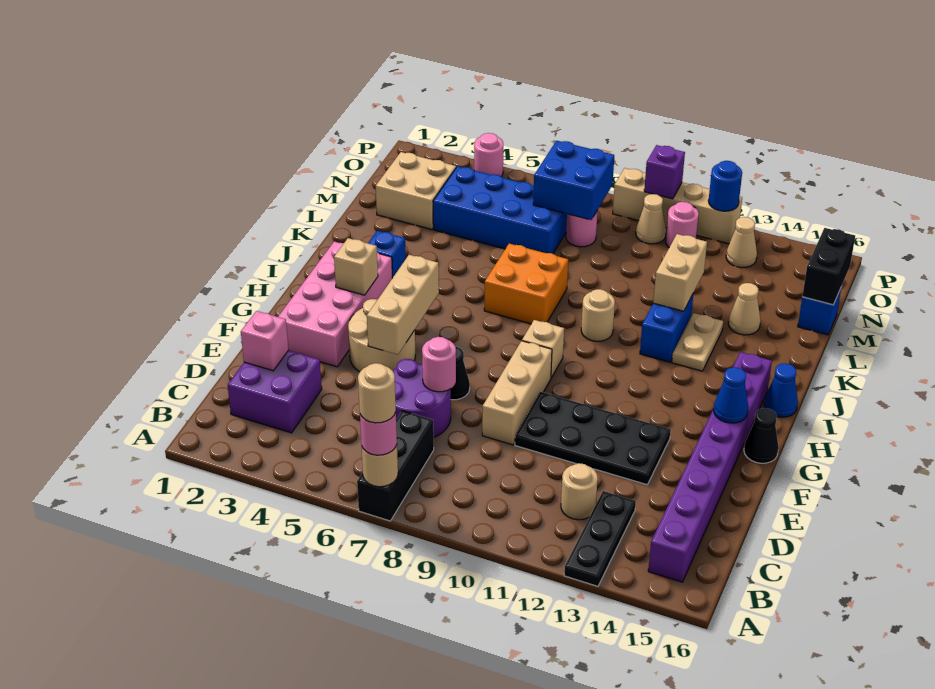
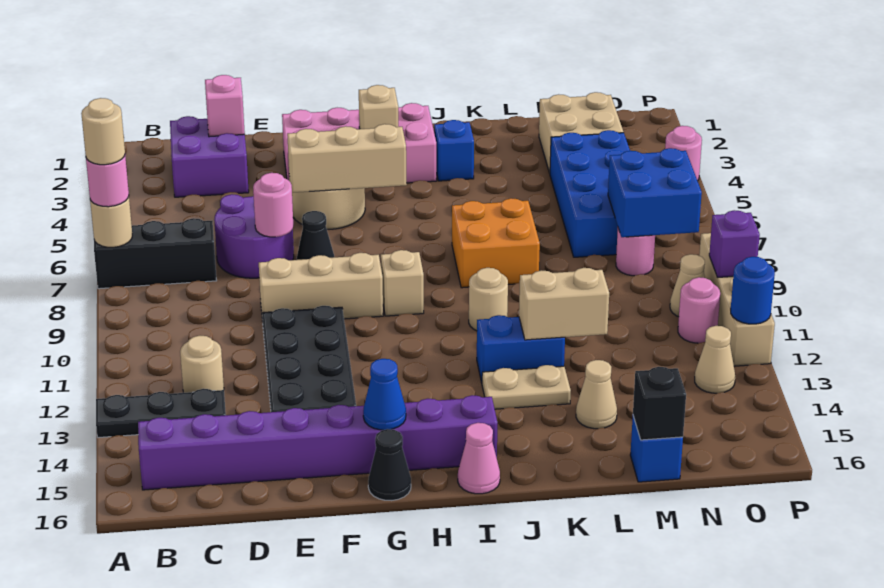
blue 1x1 cone [764,363,798,417] -> pink 1x1 cone [458,423,500,494]
black 1x2 brick [802,228,855,305] -> black 1x1 brick [633,367,686,440]

